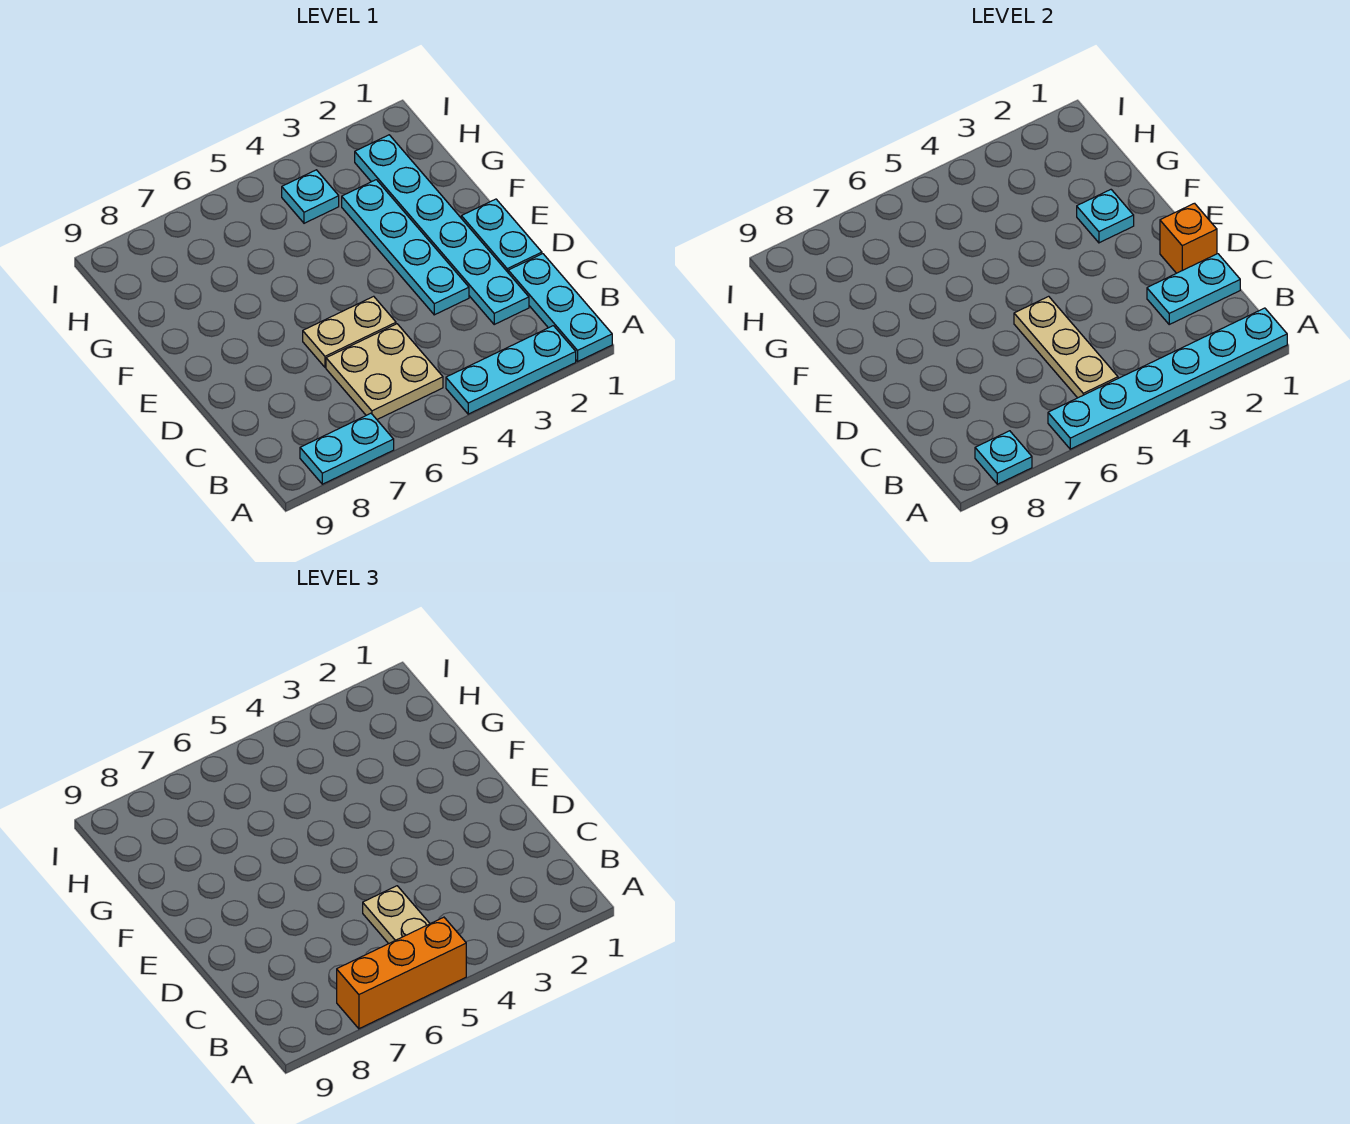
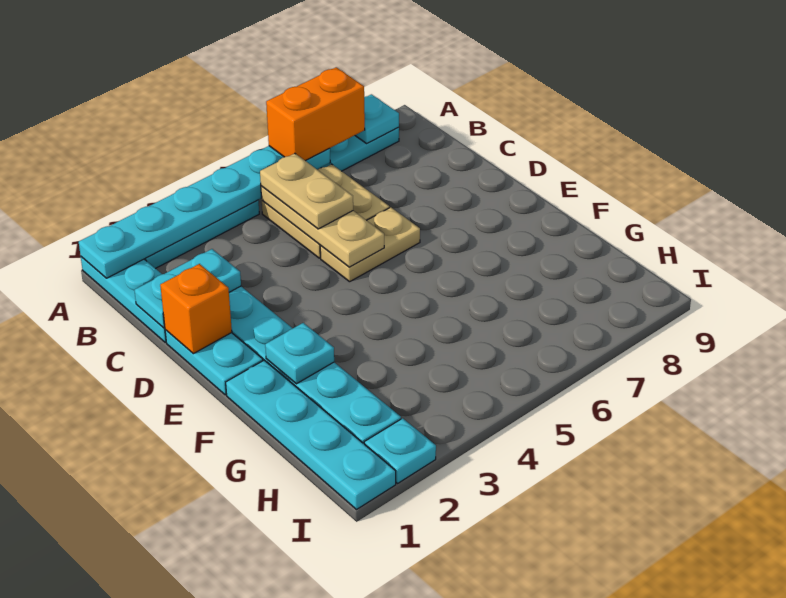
orange 1x3 brick [337,917,466,1029] -> orange 1x2 brick [266,67,365,161]
cyan 1x4 plate [342,180,469,315] -> cyan 1x4 plate moved to [226,360,396,510]
cyan 1x1 plate [282,170,339,223] -> cyan 1x1 plate moved to [364,418,436,483]

